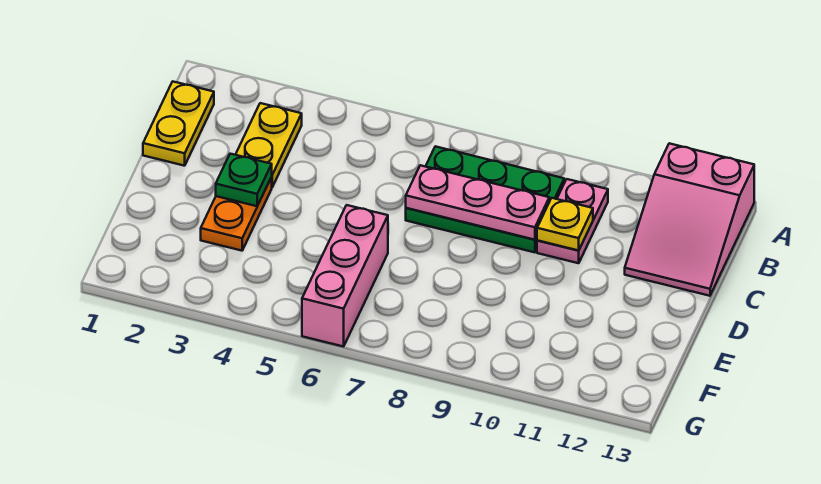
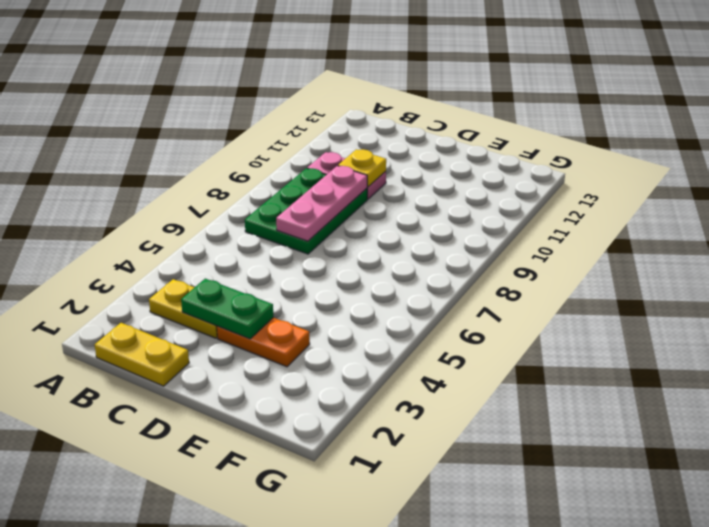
pink 2x3 slope [625,143,754,296] -> none
green 1x1 plate [216,154,272,206] -> green 1x2 plate [181,279,273,339]
pink 1x3 brick [302,205,388,347] -> none

